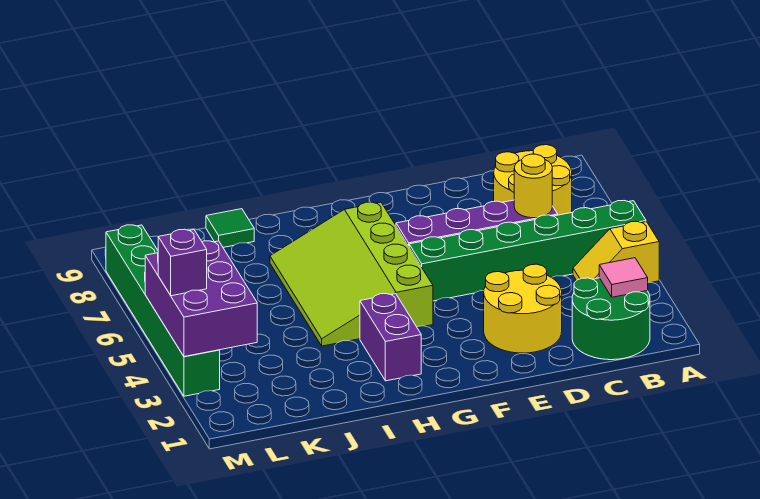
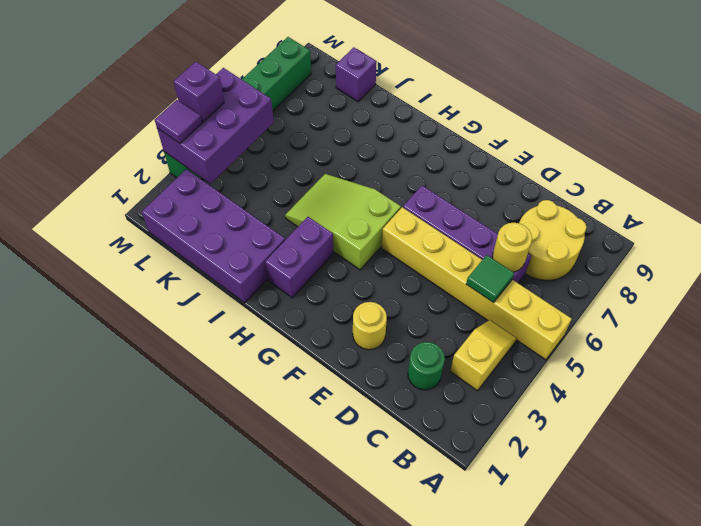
yellow 1x2 slope [573,222,659,282] -> yellow 1x2 slope turned to [450,320,517,391]
green 1x6 brick [409,201,646,301] -> yellow 1x6 brick [382,207,572,360]
green 2x2 round brick [572,278,650,360] -> green 1x1 round brick [408,342,445,390]
pink 1x1 tile [599,258,648,297] -> none
yellow 2x2 round brick [484,264,562,353] -> yellow 1x1 round brick [353,302,387,350]
lime 3x4 slope [270,202,433,346] -> lime 2x3 slope [285,174,401,270]
none -> purple 2x4 brick [142,169,285,303]
green 1x1 tile [206,209,254,247] -> green 1x1 tile moved to [466,255,514,303]
none -> purple 1x1 brick [336,47,377,102]
none -> purple 1x1 tile [155,100,202,143]

